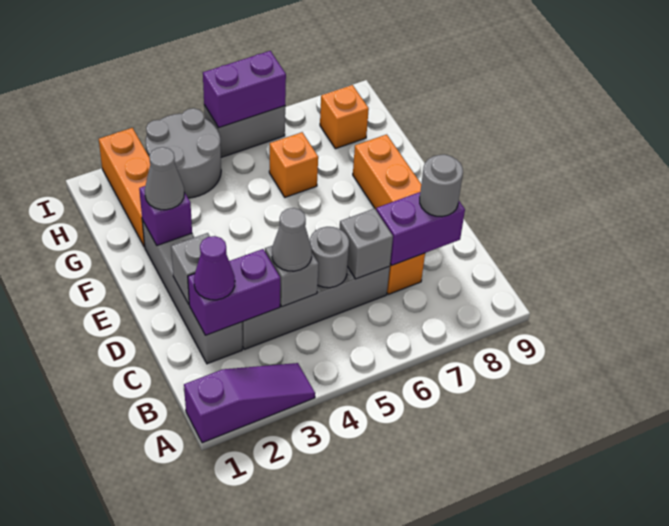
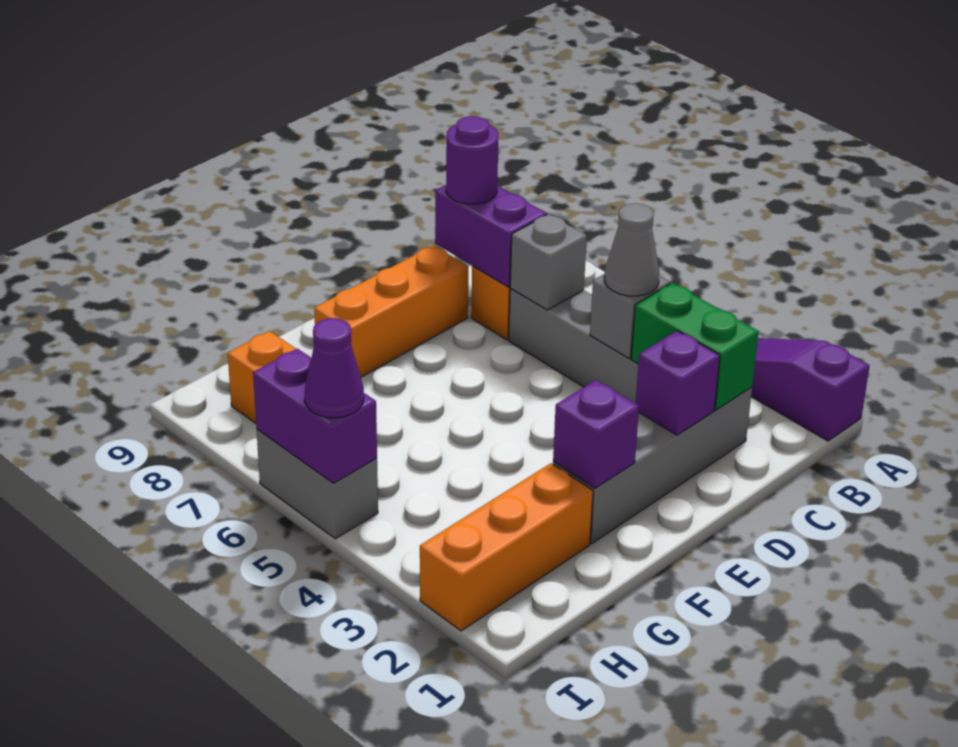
purple 1x2 brick [188,249,280,335] -> green 1x2 brick [631,283,759,410]
purple 1x1 cone [194,236,235,300] -> purple 1x1 cone moved to [304,318,364,418]
grey 1x1 round brick [310,227,349,288] -> none
grey 1x1 round brick [420,154,463,217] -> purple 1x1 round brick [446,116,498,204]
grey 1x1 brick [171,233,210,304] -> purple 1x1 brick [635,331,720,435]
grey 1x1 cone [145,147,184,210] -> none
orange 1x1 brick [269,132,318,197] -> none
grey 2x2 round brick [146,108,221,198] -> none

